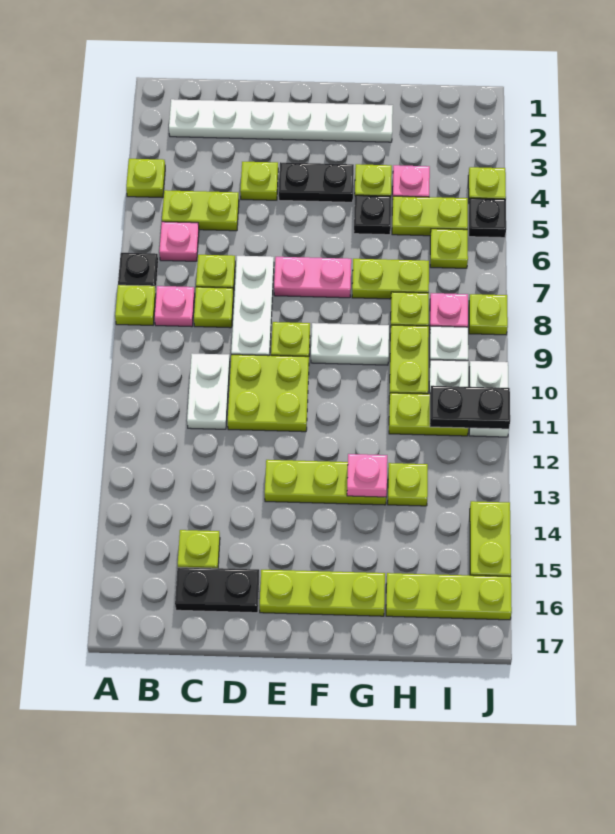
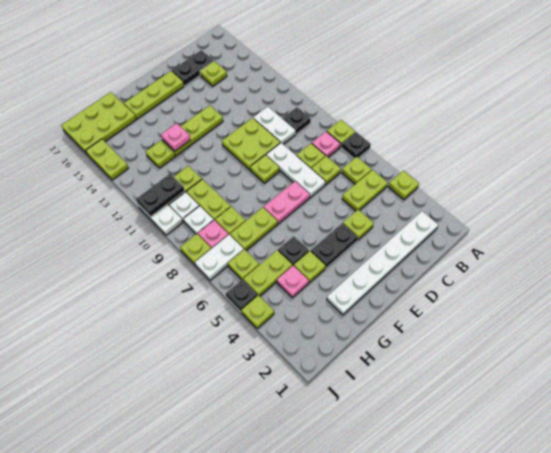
pink 1x1 plate [159,222,199,261] -> lime 1x1 plate [342,157,372,184]
none -> black 1x1 plate [283,107,311,134]
white 1x2 plate [311,323,389,365] -> white 1x2 plate moved to [195,235,244,280]
lime 1x3 plate [386,573,512,620] -> lime 2x3 plate [61,92,136,154]

